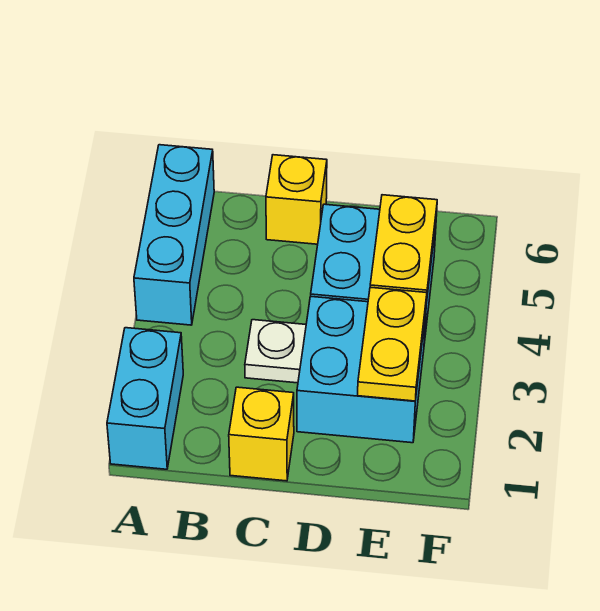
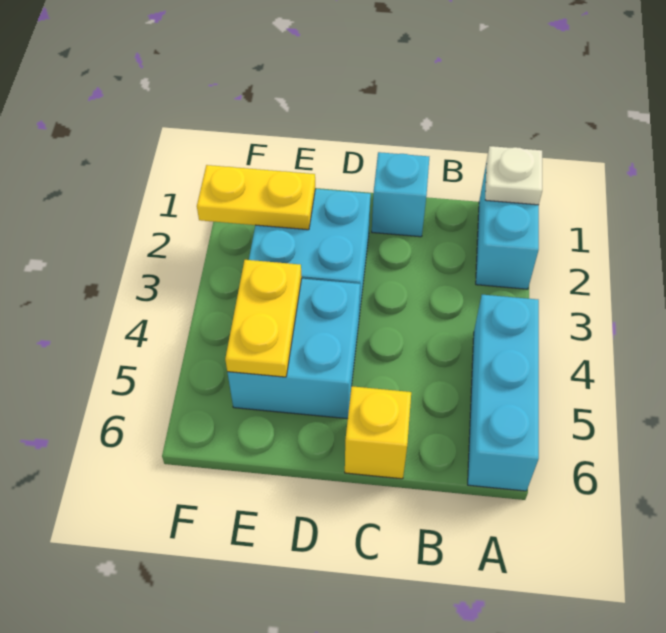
yellow 1x1 brick [229,387,294,481] -> cyan 1x1 brick [372,152,429,237]
white 1x1 plate [245,320,306,383] -> white 1x1 plate moved to [485,146,542,205]
yellow 1x2 plate [358,287,427,401] -> yellow 1x2 plate turned to [197,165,315,230]

